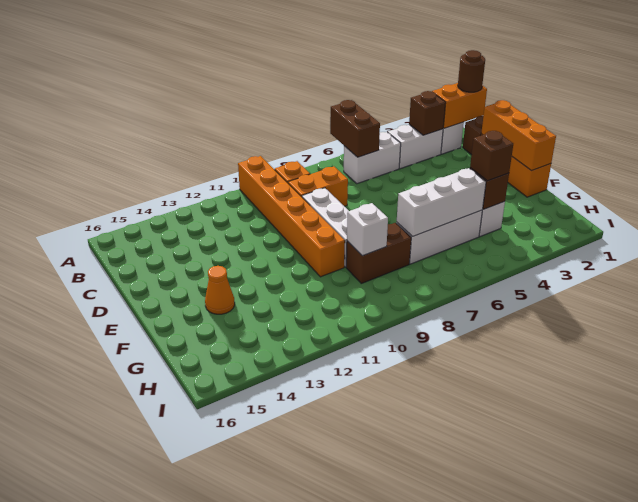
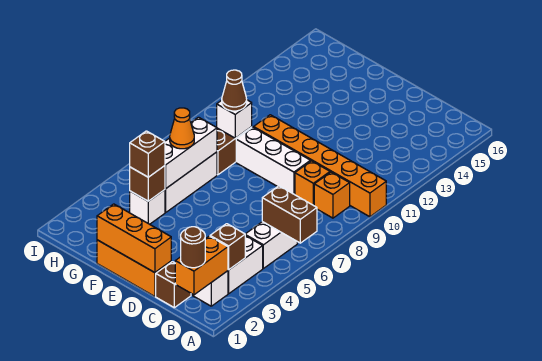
orange 1x2 brick [288,167,348,206] -> orange 1x1 brick [295,161,330,206]
orange 1x1 cone [205,266,235,314] -> orange 1x1 cone moved to [170,108,194,149]
none -> brown 1x1 cone [222,70,247,111]

